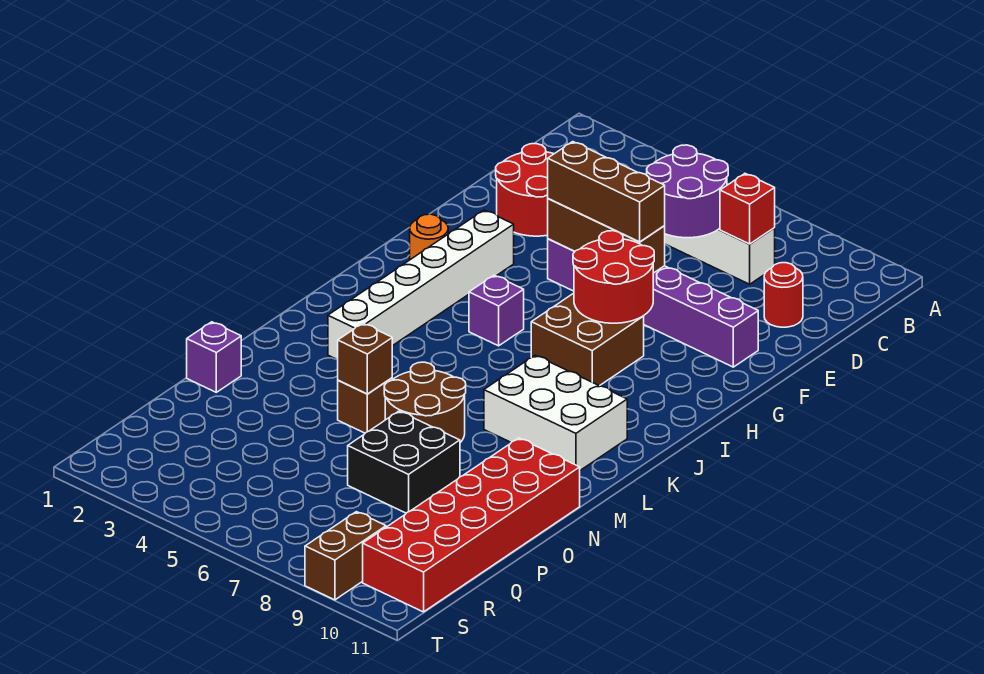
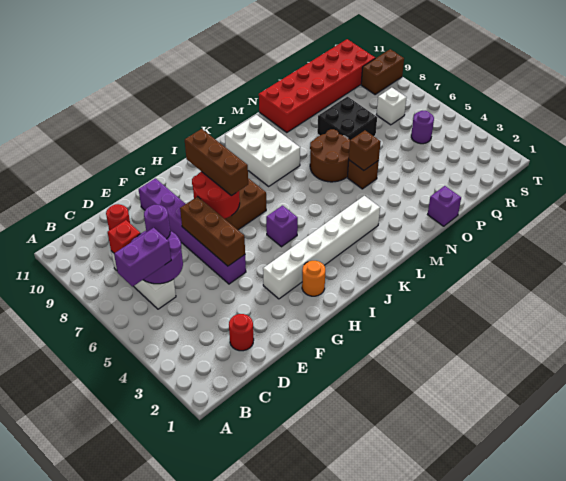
none -> purple 1x2 brick [114,228,171,287]
red 2x2 round brick [496,144,553,236] -> red 1x1 round brick [229,314,254,351]
none -> purple 1x1 round brick [144,205,170,239]
brown 1x3 brick [548,142,665,242] -> brown 1x3 brick moved to [185,129,248,196]
none -> purple 1x1 round brick [411,111,434,144]
none -> white 1x1 brick [376,88,406,125]

